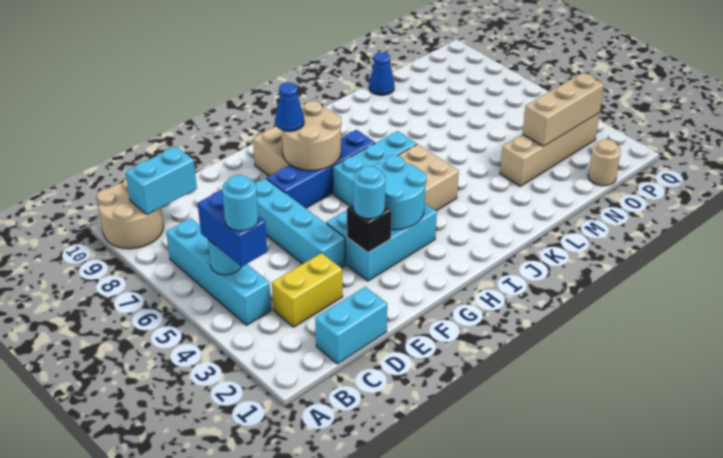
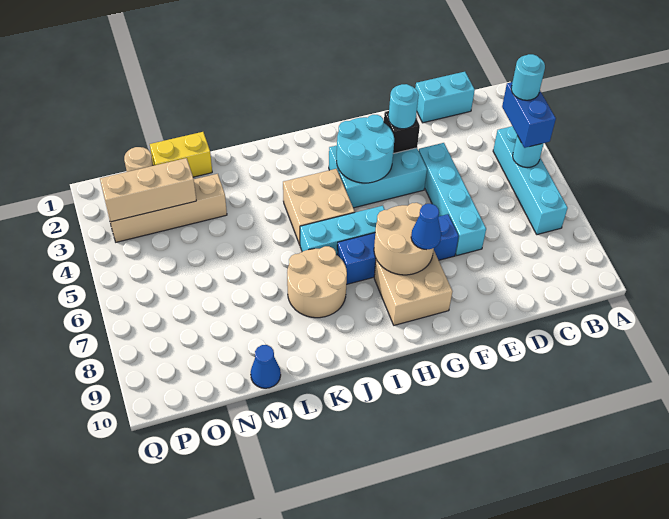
tan 2x2 round brick [97,179,163,249] -> tan 2x2 round brick moved to [287,246,347,318]
cyan 1x2 brick [125,146,197,215] -> none
yellow 1x2 brick [272,253,343,327] -> yellow 1x2 brick moved to [150,132,212,177]

